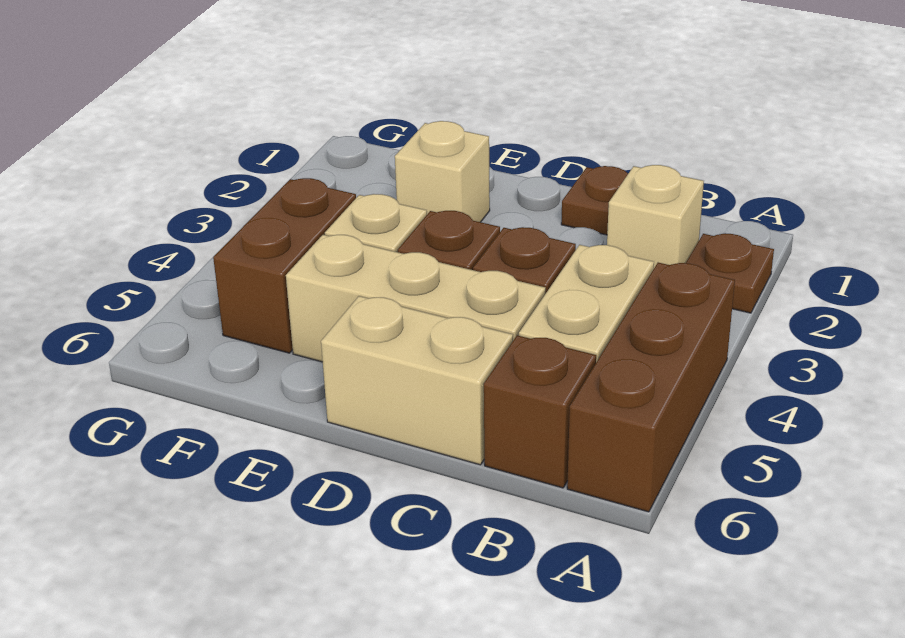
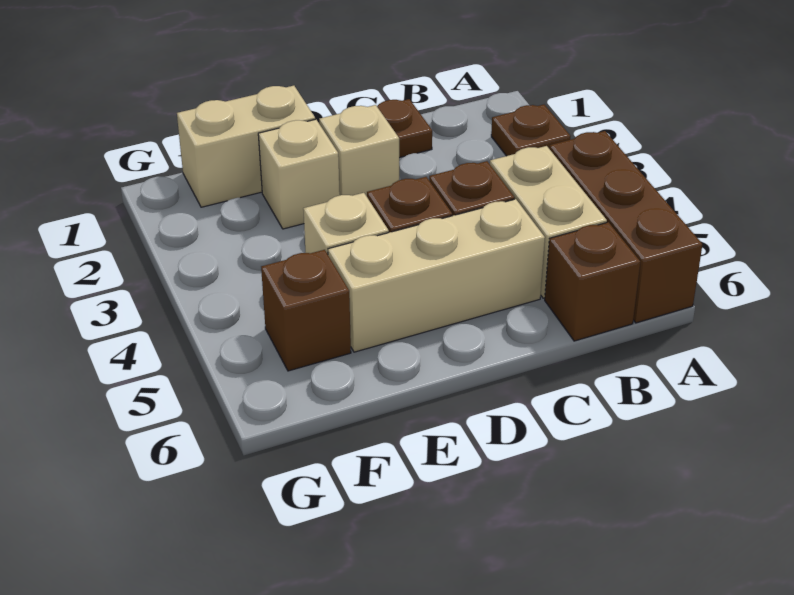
tan 1x1 brick [607,165,704,268] -> tan 1x1 brick moved to [319,105,399,196]
tan 1x2 brick [321,296,513,465] -> tan 1x2 brick moved to [177,86,315,207]
brown 1x2 brick [213,178,356,353] -> brown 1x1 brick [261,250,351,371]

